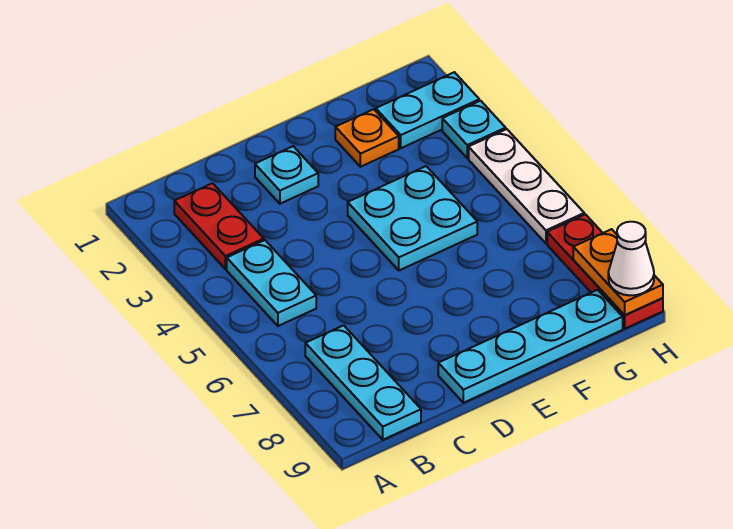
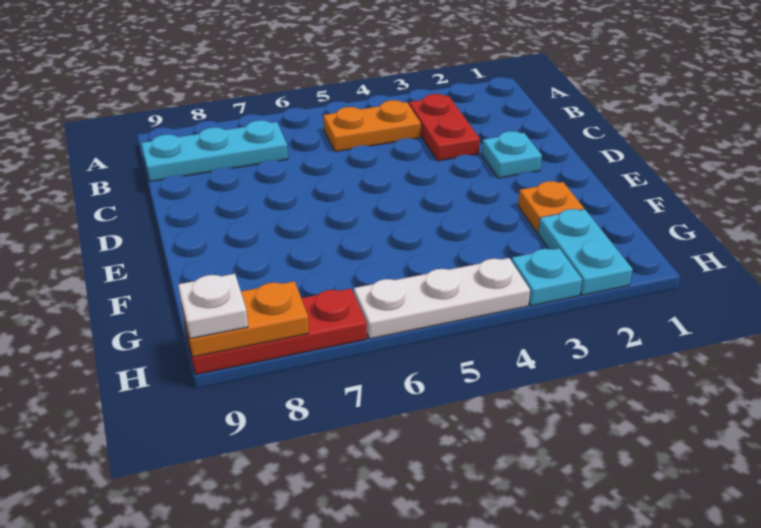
red 1x2 plate [174,183,264,269] -> red 1x2 plate turned to [409,94,480,161]
cyan 1x2 plate [227,240,316,326] -> orange 1x2 plate [323,100,421,152]
cyan 1x4 plate [438,290,623,403] -> none
cyan 2x2 plate [348,166,477,270] -> none
white 1x1 cone [608,222,654,296] -> white 1x1 plate [178,274,248,339]

